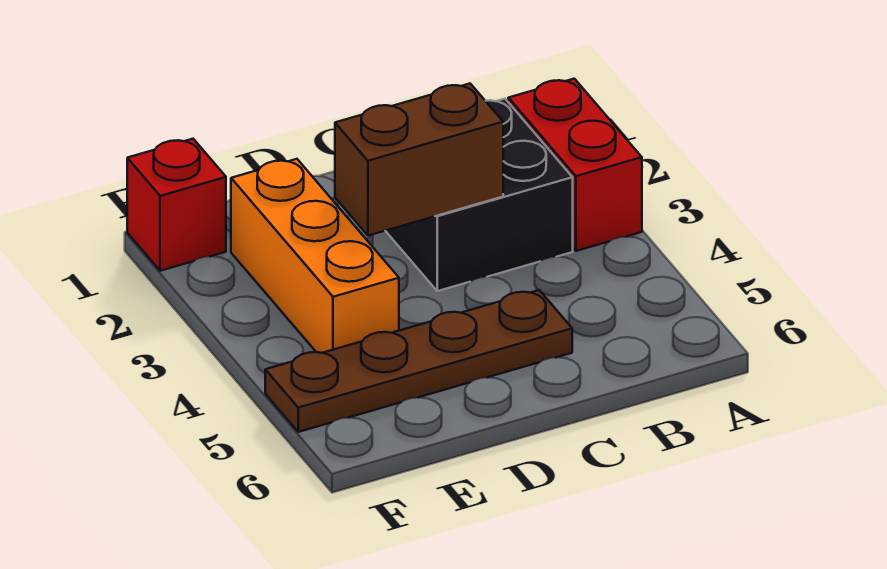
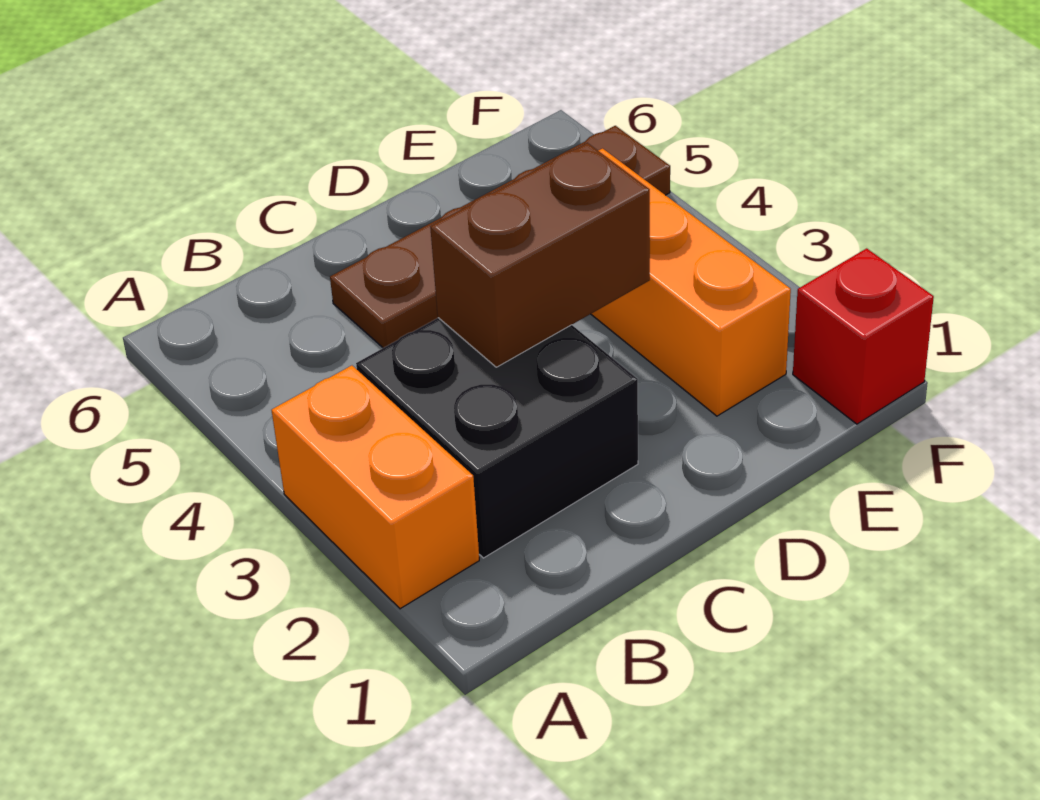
red 1x2 brick [508,79,642,251] -> orange 1x2 brick [272,366,479,609]

